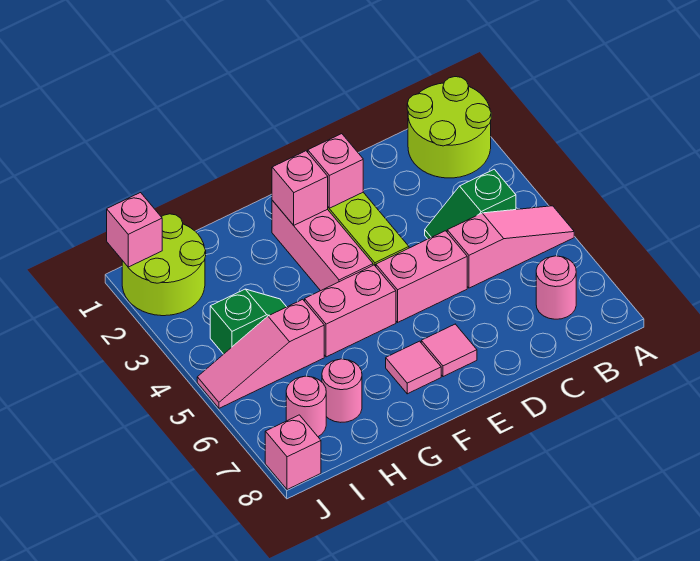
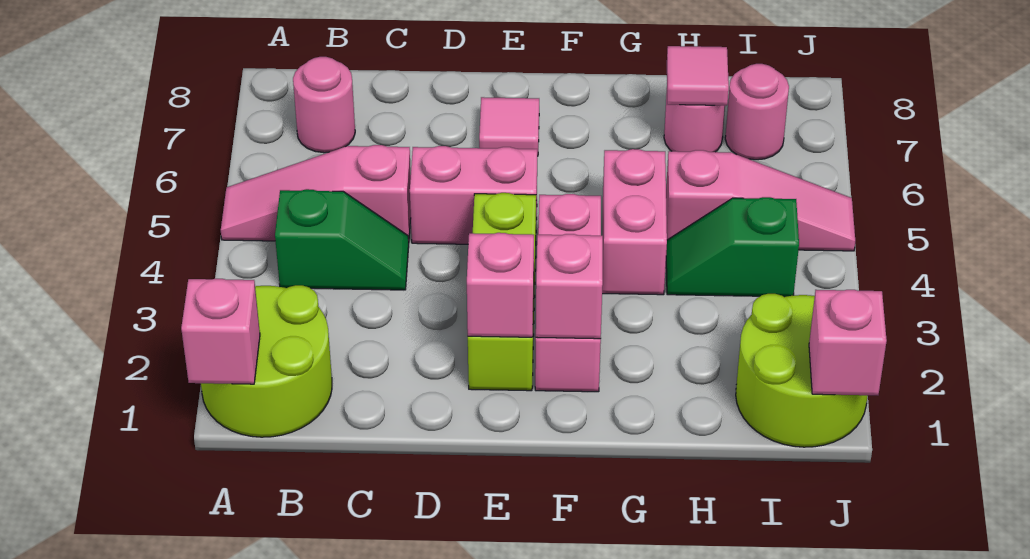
pink 1x2 brick [305,265,396,357] -> pink 1x2 brick turned to [602,149,667,295]
pink 1x1 tile [386,341,441,394] -> pink 1x1 tile moved to [667,46,729,106]
pink 1x1 brick [265,415,321,490] -> pink 1x1 brick moved to [181,279,260,384]

